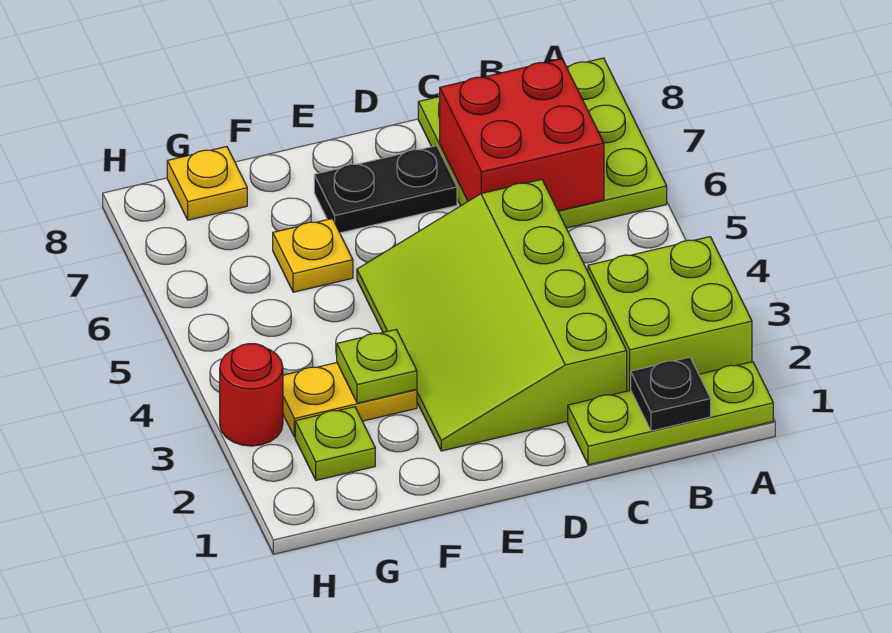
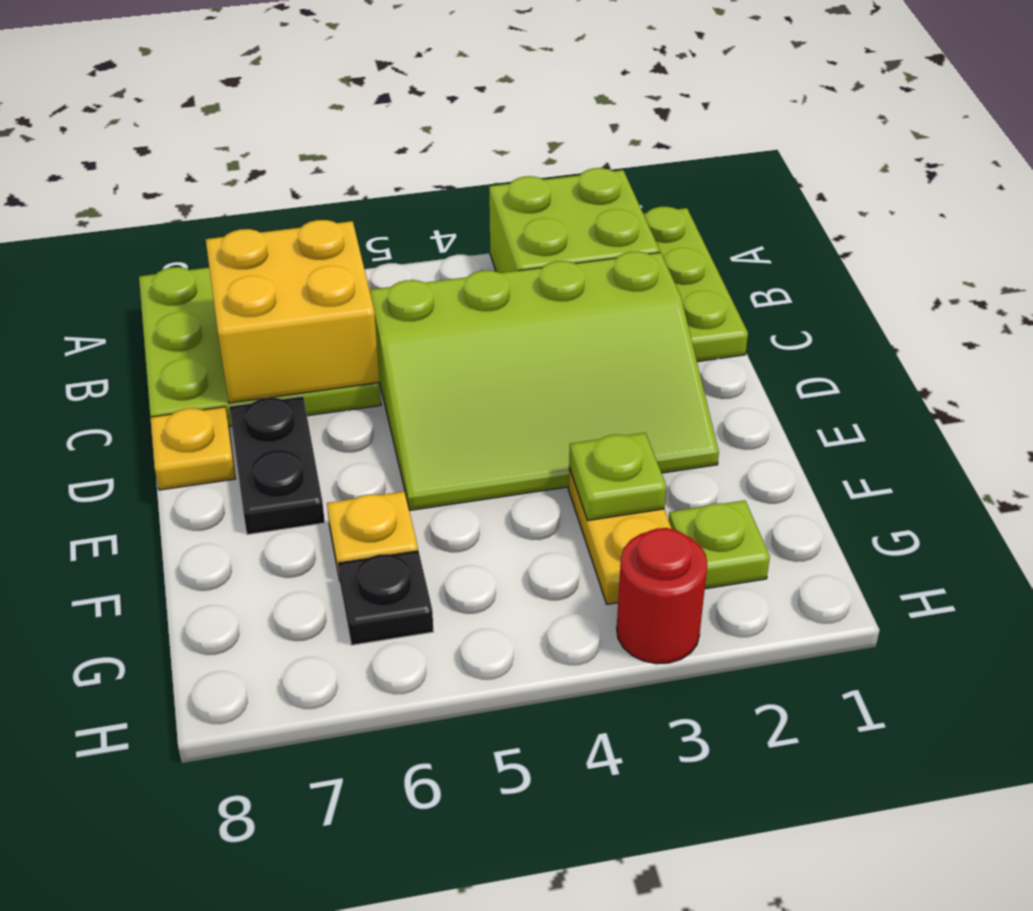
black 1x1 plate [631,357,711,431] -> black 1x1 plate moved to [338,550,434,645]
red 2x2 brick [440,59,604,211] -> yellow 2x2 brick [206,220,380,403]
yellow 1x1 plate [167,147,247,220] -> yellow 1x1 plate moved to [150,407,235,490]

